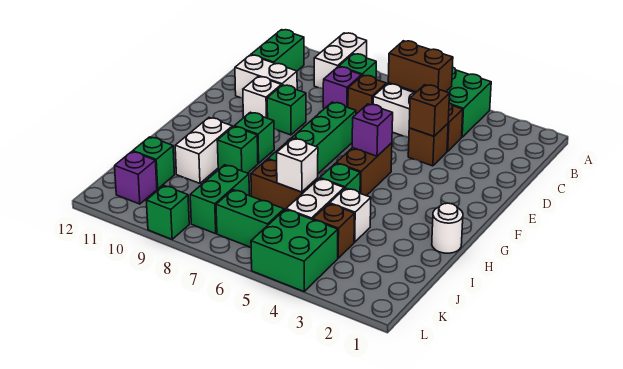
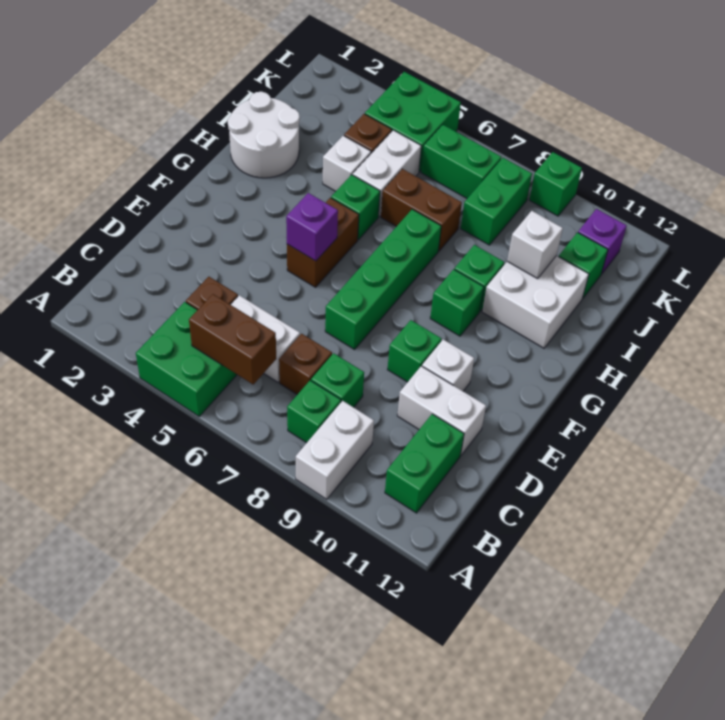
purple 1x1 brick [323,67,362,108] -> green 1x1 brick [311,353,364,407]
brown 1x1 brick [408,124,448,166] -> none
brown 1x1 brick [409,85,450,136] -> none
white 1x1 round brick [432,203,463,253] -> white 2x2 round brick [228,92,300,178]
white 1x2 brick [175,118,232,183] -> white 2x2 brick [482,256,589,348]
white 1x1 brick [277,138,318,192] -> white 1x1 brick moved to [507,211,563,279]

